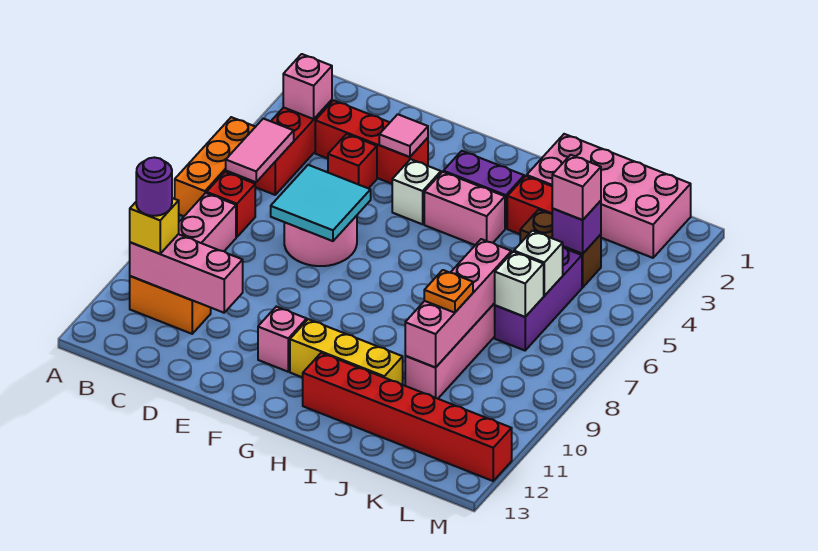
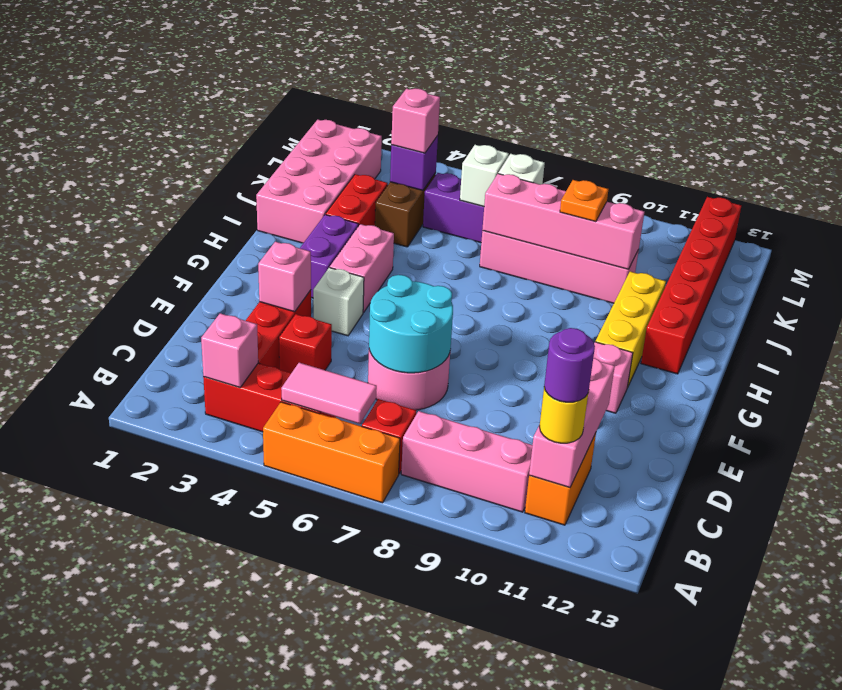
yellow 1x1 brick [130,198,179,254] -> yellow 1x1 round brick [539,387,588,443]
cyan 2x2 tile [271,165,371,241] -> cyan 2x2 round brick [369,275,453,373]
pink 1x1 tile [379,114,428,157] -> pink 1x1 brick [258,242,311,312]

